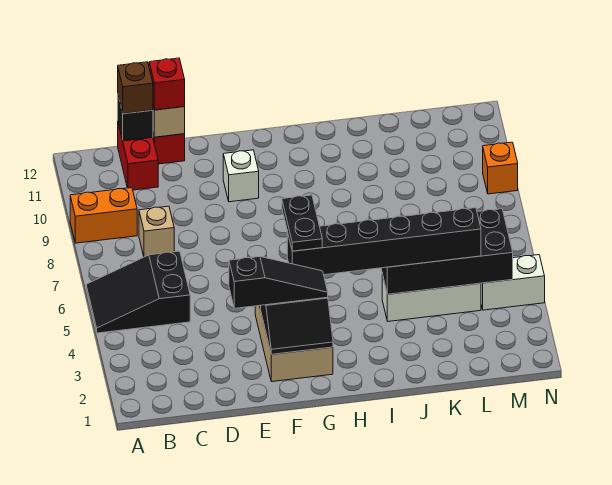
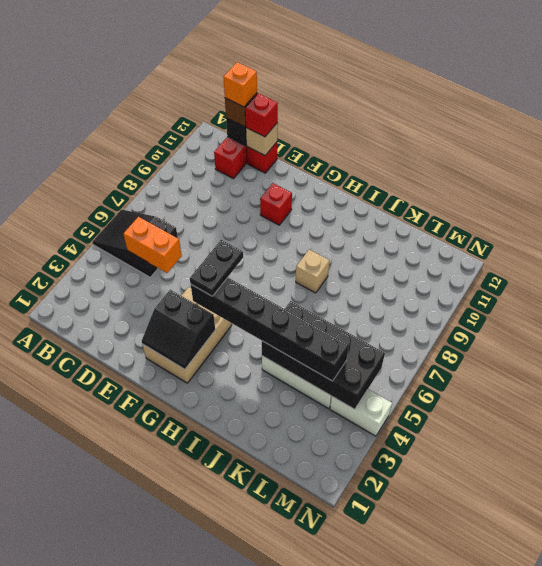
orange 1x2 brick [70,188,137,243] -> orange 1x2 brick moved to [124,217,182,273]
tan 1x1 brick [139,206,174,257] -> tan 1x1 brick moved to [296,250,330,293]
black 1x3 slope [229,257,328,308] -> none
white 1x1 brick [223,150,259,202] -> red 1x1 brick [260,183,292,225]
orange 1x1 brick [483,142,518,194] -> orange 1x1 brick moved to [224,62,257,107]

